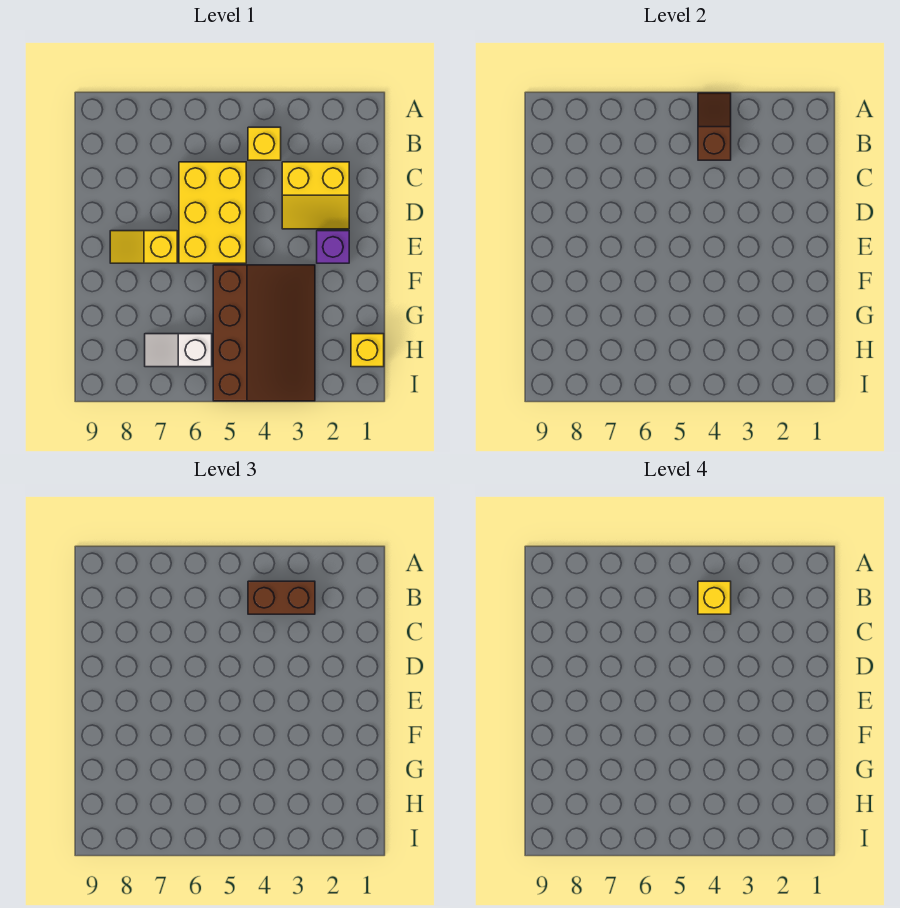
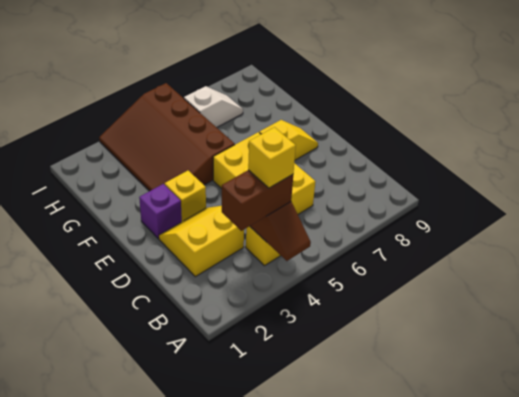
yellow 1x1 brick [351,334,384,367] -> yellow 1x1 brick moved to [165,171,206,222]

